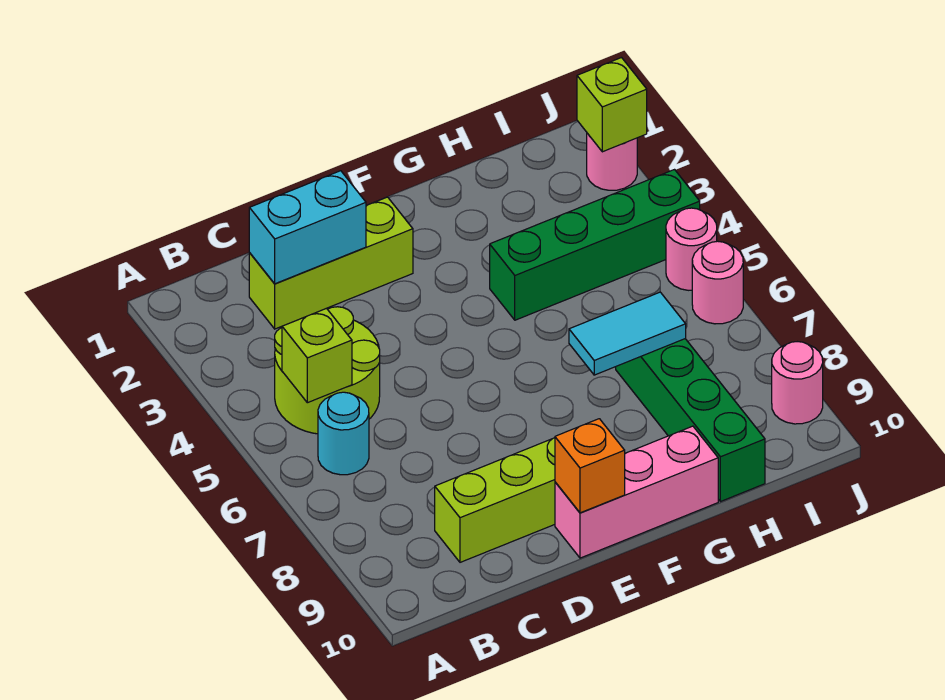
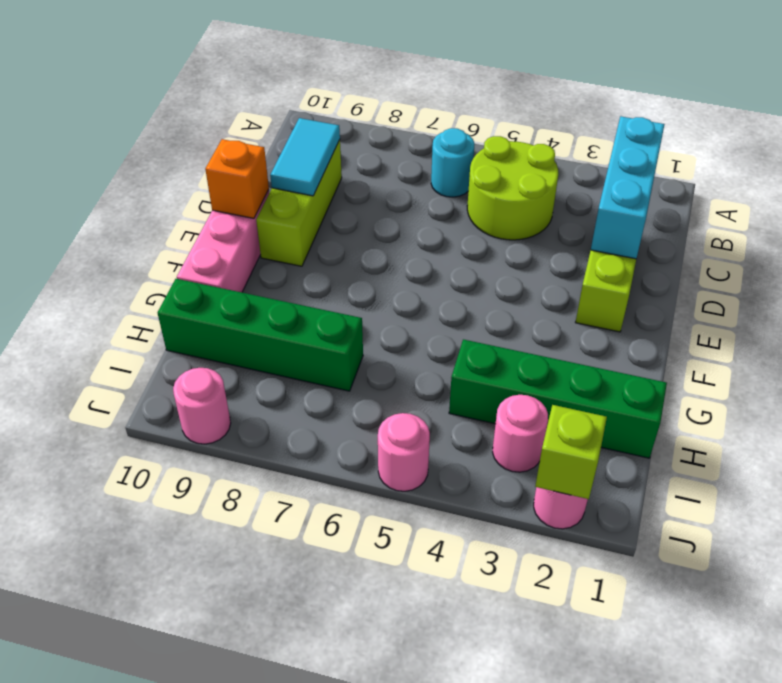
lime 1x1 brick [282,308,352,403] -> none
cyan 1x2 brick [249,171,366,284] -> cyan 1x3 brick [591,116,665,259]
green 1x4 brick [490,170,700,320] -> green 1x4 brick turned to [449,339,667,458]
cyan 1x2 tile [569,292,686,375] -> cyan 1x2 tile moved to [270,118,340,196]
pink 1x1 round brick [692,241,743,324] -> pink 1x1 round brick moved to [493,395,548,472]

